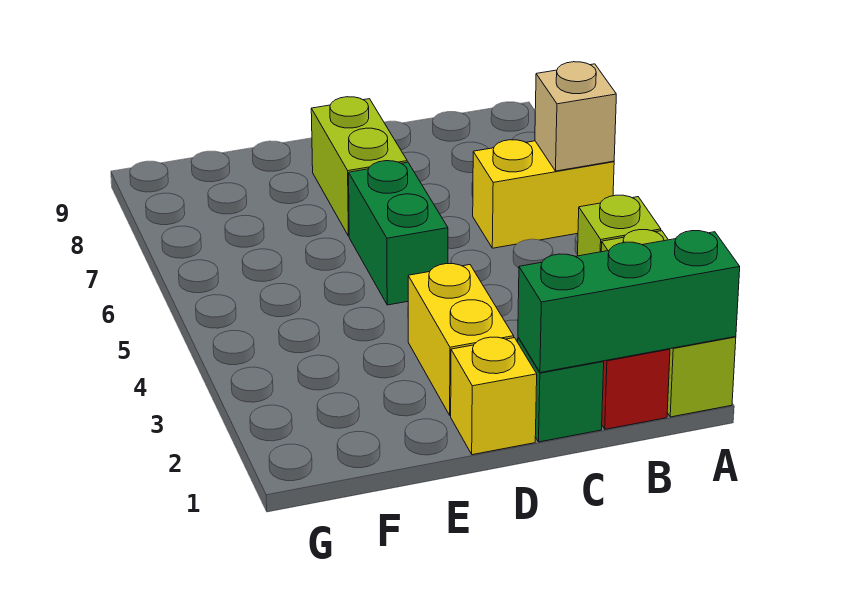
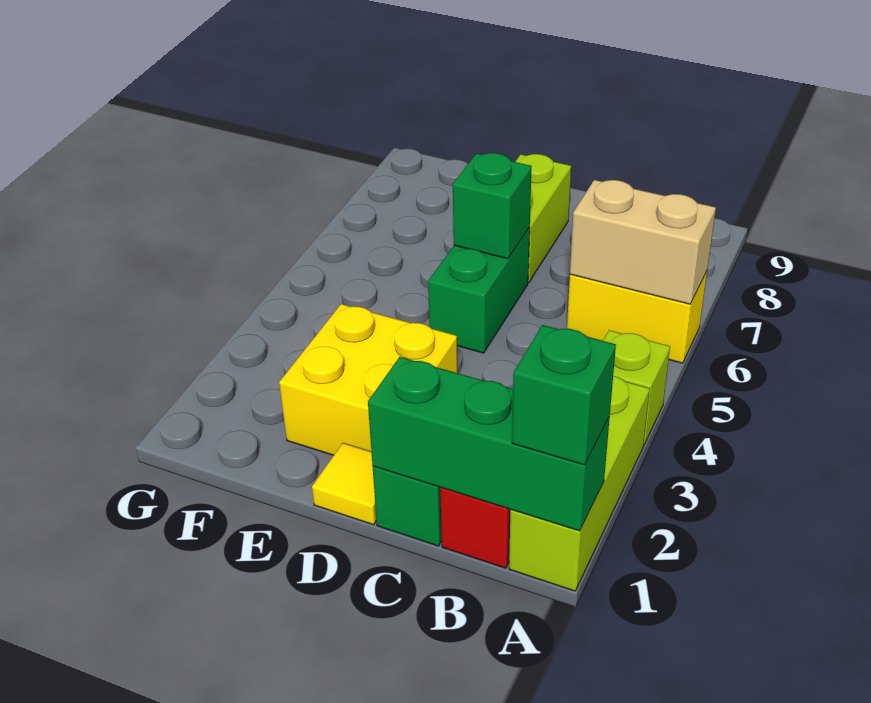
none -> green 1x1 brick [512,325,616,465]
tan 1x1 brick [535,62,616,171] -> tan 1x2 brick [570,180,716,304]
yellow 1x1 brick [451,337,537,455] -> yellow 1x1 tile [312,443,376,525]
yellow 1x2 brick [408,264,514,416] -> yellow 2x2 brick [279,304,457,455]
none -> green 1x1 brick [453,153,532,259]

